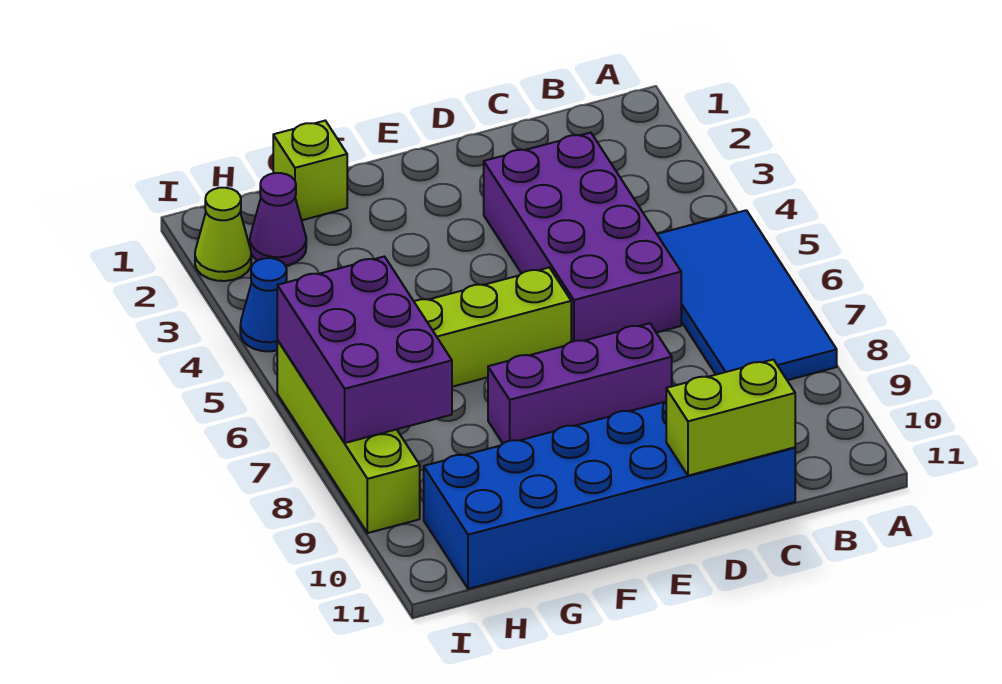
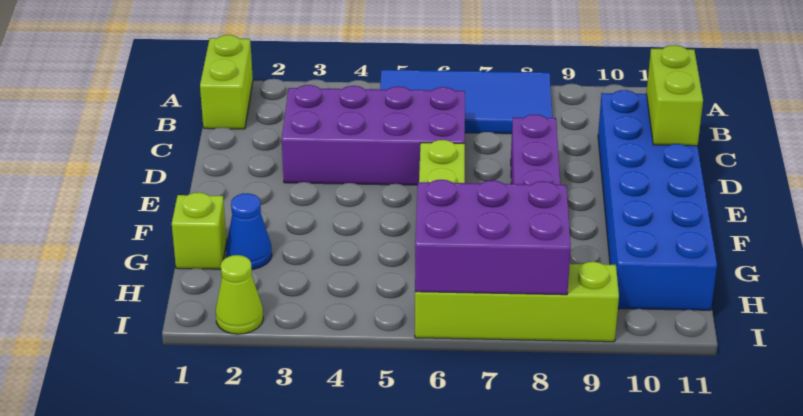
none -> lime 1x2 brick [200,35,253,129]
purple 1x1 cone [250,173,306,266] -> none
blue 1x1 cone [240,258,287,351] -> blue 1x1 cone moved to [226,193,272,269]

